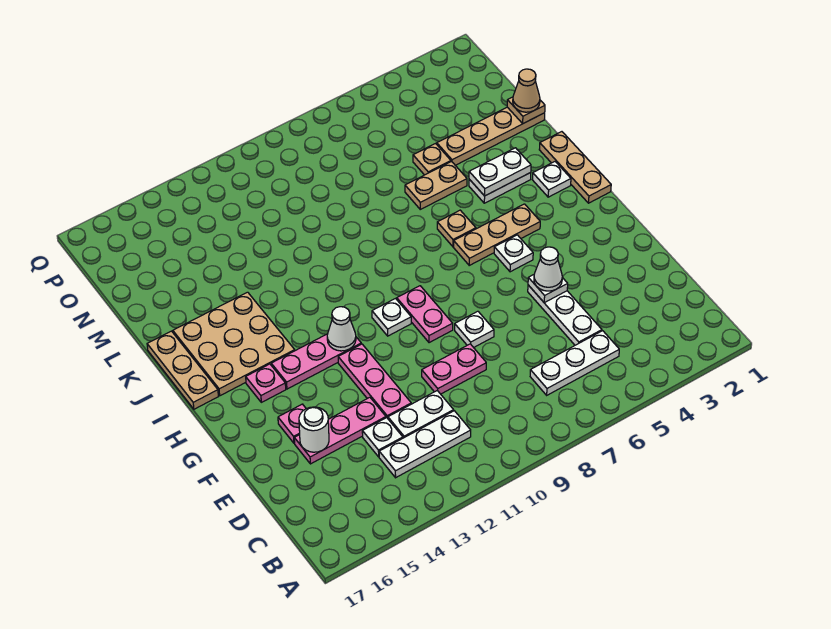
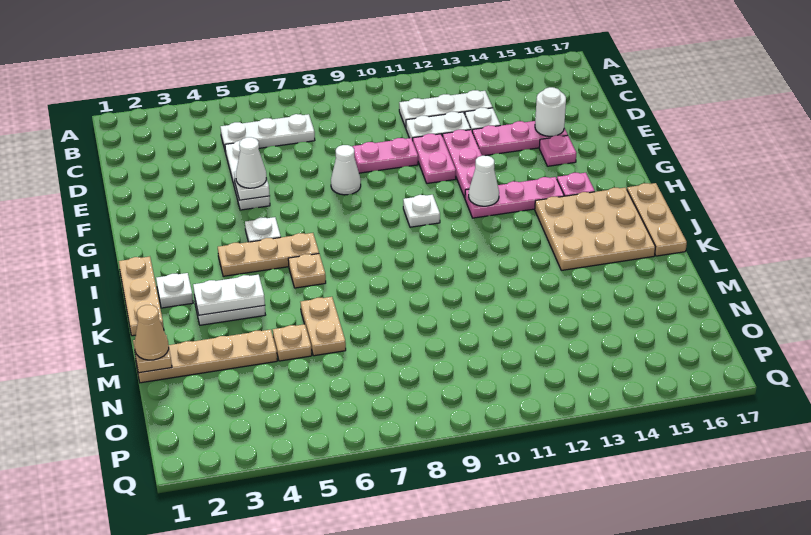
white 1x1 plate [455,311,494,348] -> white 1x1 cone [331,145,361,195]
pink 1x2 plate [397,286,453,343] -> pink 1x2 plate moved to [413,134,456,183]
tan 1x2 plate [405,161,467,209] -> tan 1x2 plate turned to [301,297,346,356]

